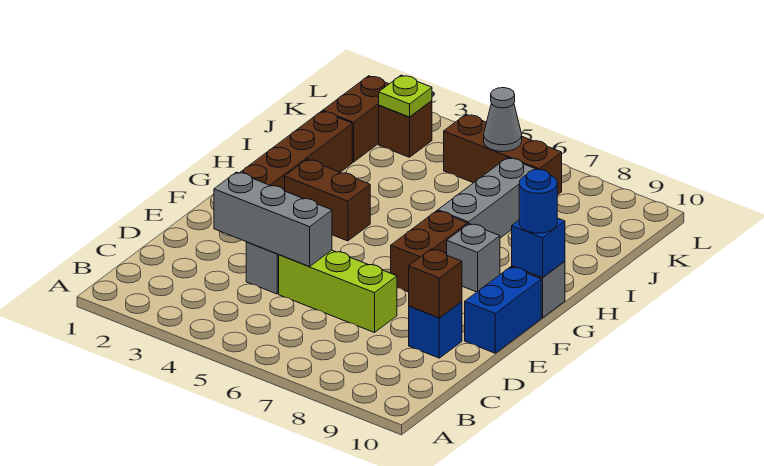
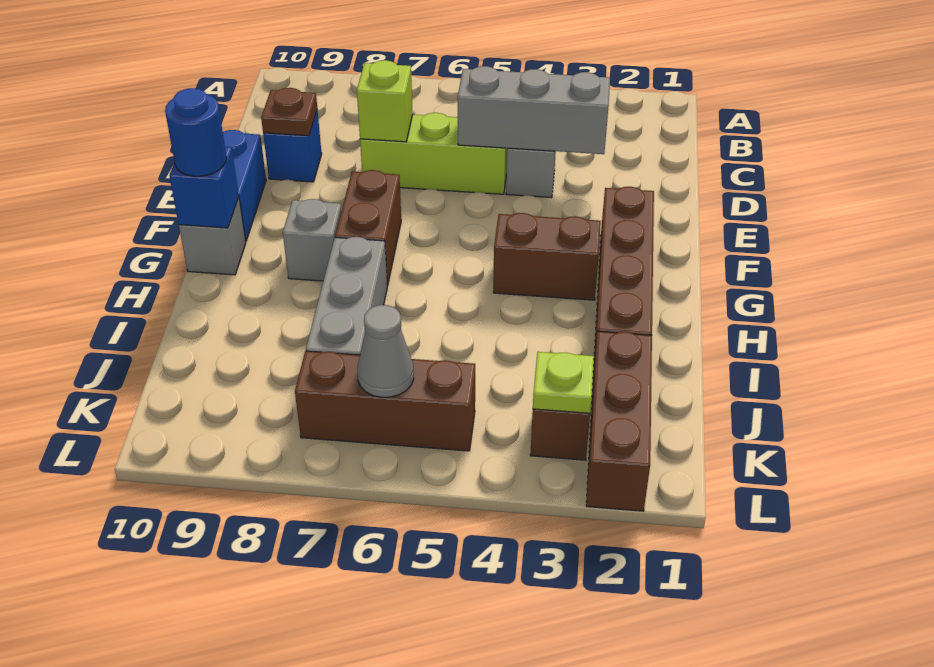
none -> lime 1x1 brick [357,60,413,142]
brown 1x1 brick [409,249,462,318] -> brown 1x1 plate [261,88,317,136]
brown 1x2 brick [323,76,389,162] -> brown 1x3 brick [586,331,652,511]

